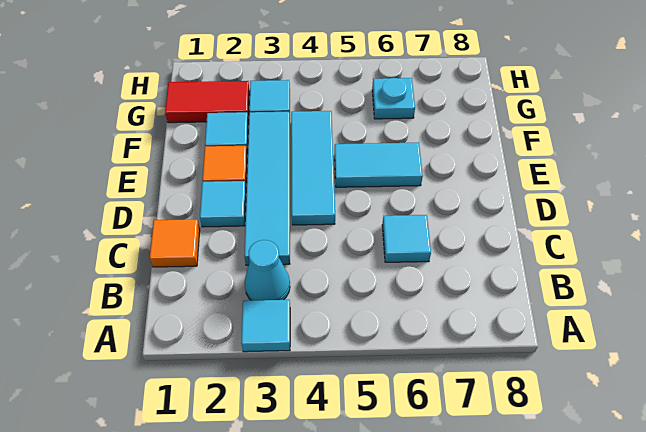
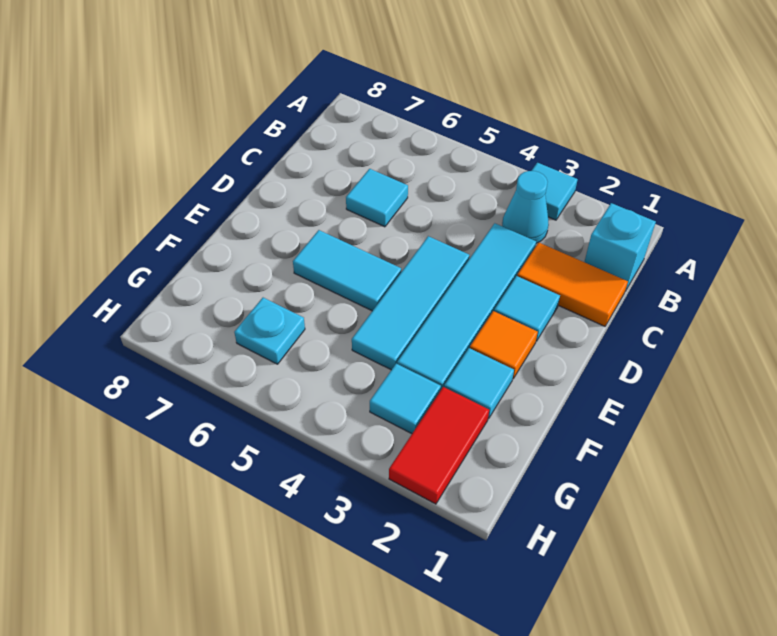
none -> cyan 1x1 brick [585,203,656,291]
orange 1x1 tile [150,219,200,267] -> orange 1x2 tile [517,242,628,326]
red 1x2 tile [165,81,250,123] -> red 1x2 tile turned to [389,387,489,504]

